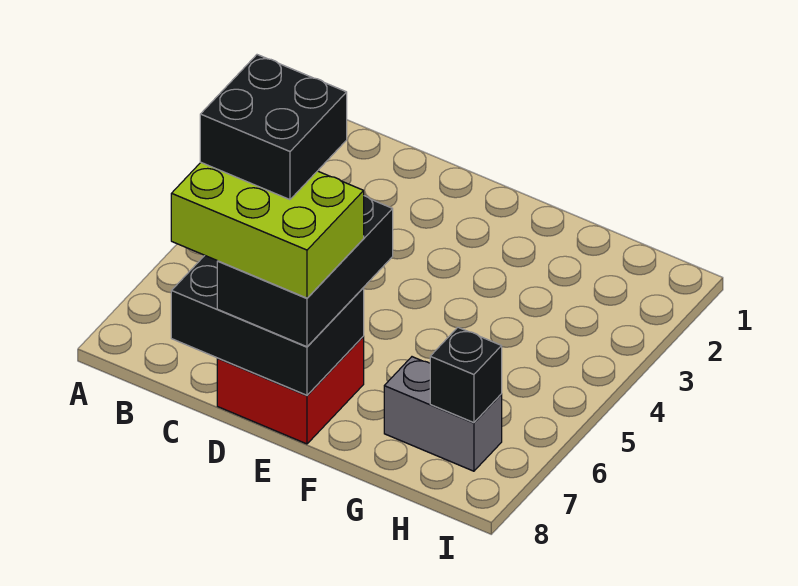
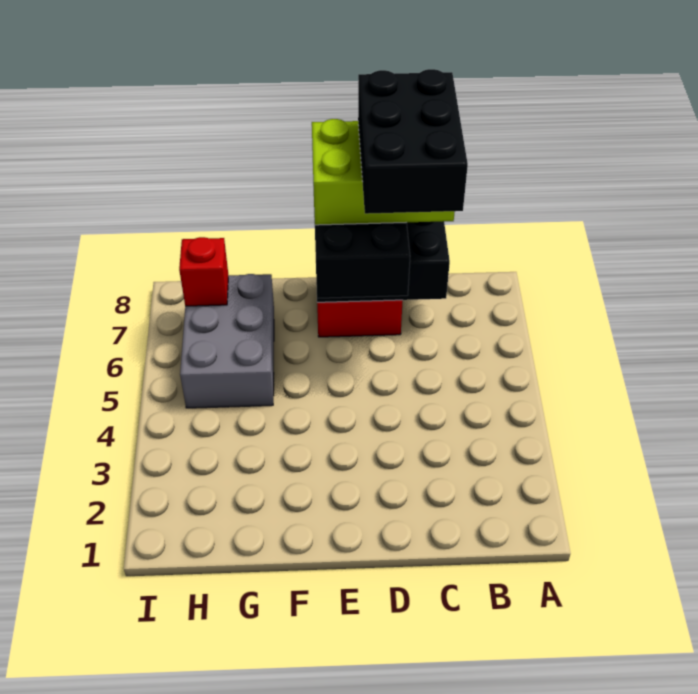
black 2x2 brick [200,55,347,200] -> black 2x3 brick [358,69,468,214]
grey 1x2 brick [384,357,502,471] -> grey 2x3 brick [180,274,274,408]
black 1x1 brick [430,327,502,423] -> red 1x1 brick [179,237,228,306]

